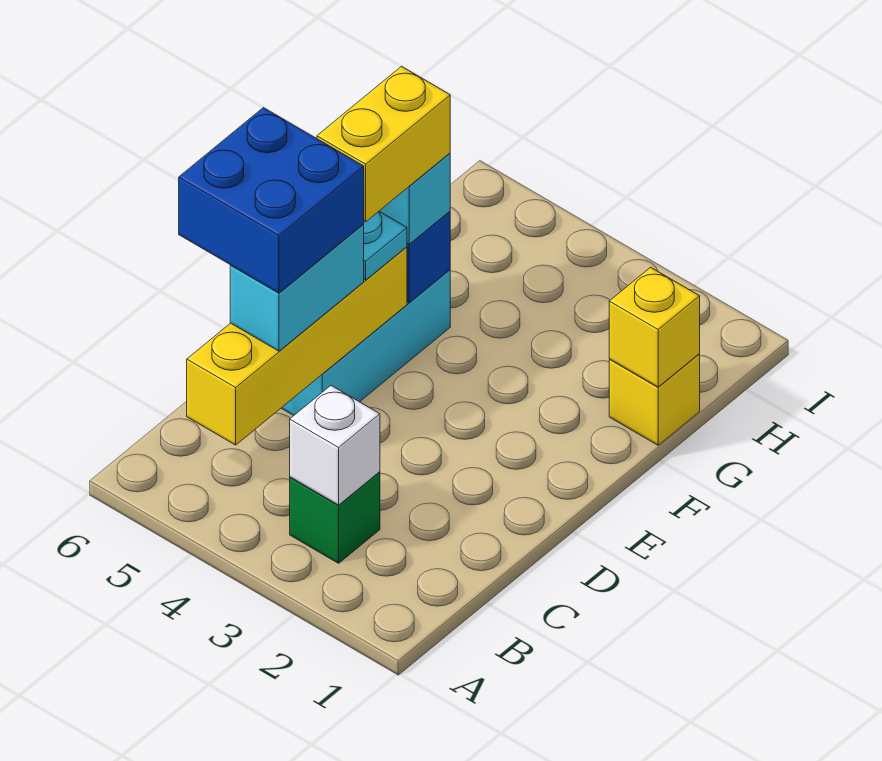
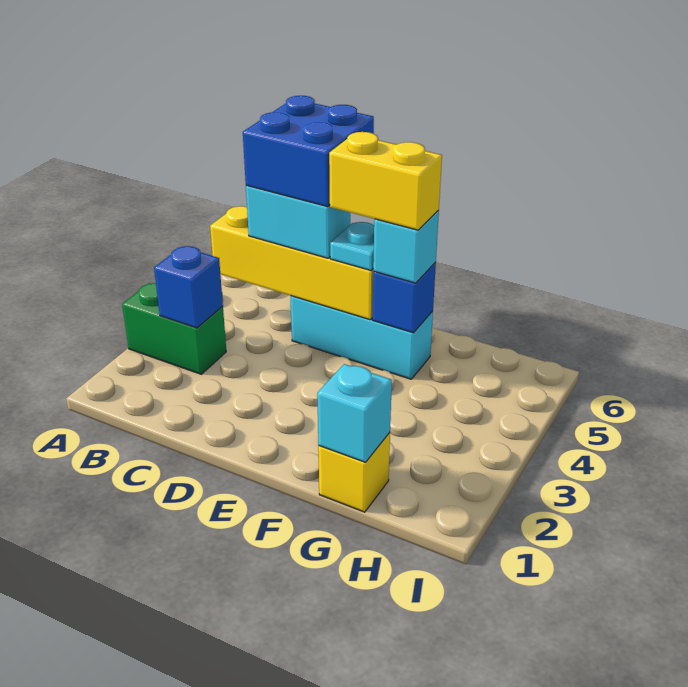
green 1x1 brick [290,472,380,563] -> green 1x2 brick [122,283,226,374]
white 1x1 brick [290,386,380,505] -> blue 1x1 brick [154,246,223,328]
yellow 1x1 brick [609,267,700,387] -> cyan 1x1 brick [317,364,392,462]

